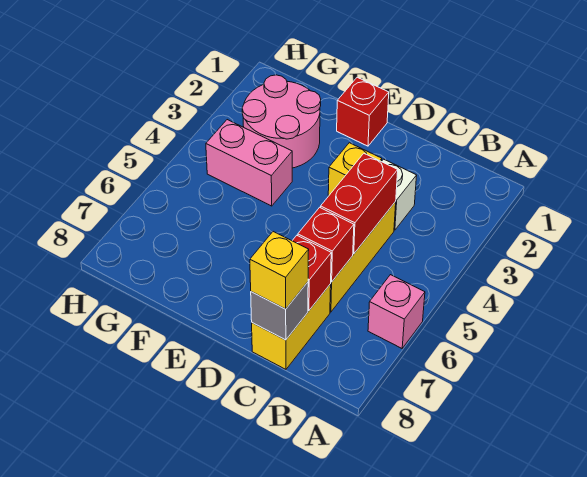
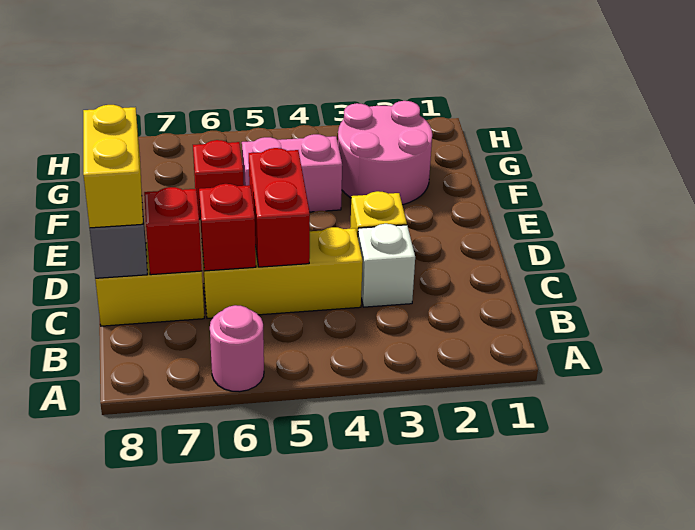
pink 1x1 brick [368,275,425,348] -> pink 1x1 round brick [210,305,264,392]
red 1x2 brick [321,154,398,254] -> red 1x2 brick turned to [249,148,310,267]
yellow 1x1 brick [250,232,309,309] -> yellow 1x2 brick [83,105,143,228]
red 1x1 brick [337,77,389,146] -> red 1x1 brick moved to [193,140,244,219]
pink 1x2 brick [206,120,292,206] -> pink 1x2 brick turned to [242,134,342,212]

